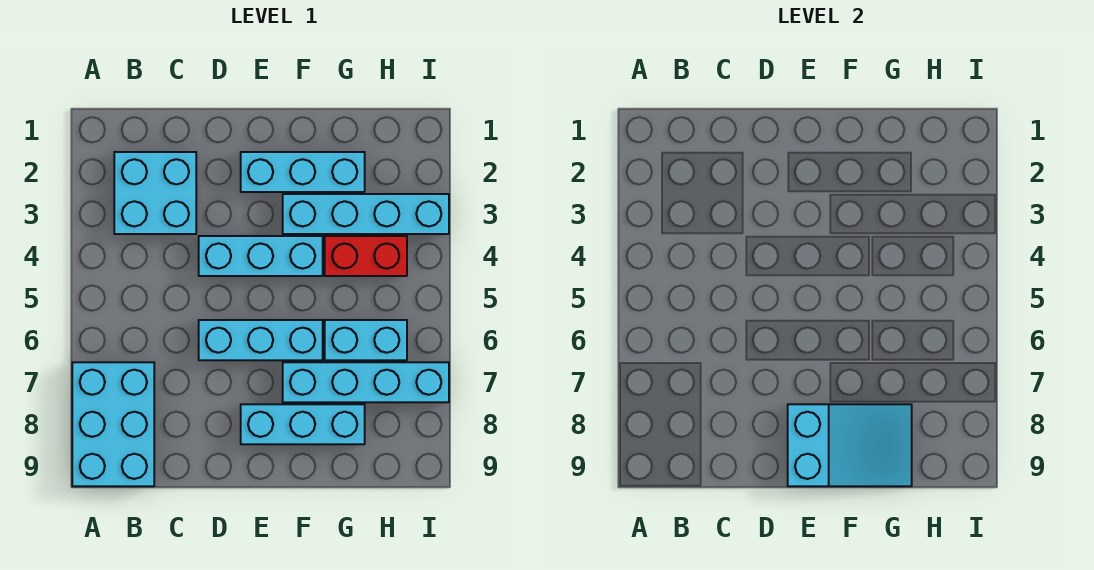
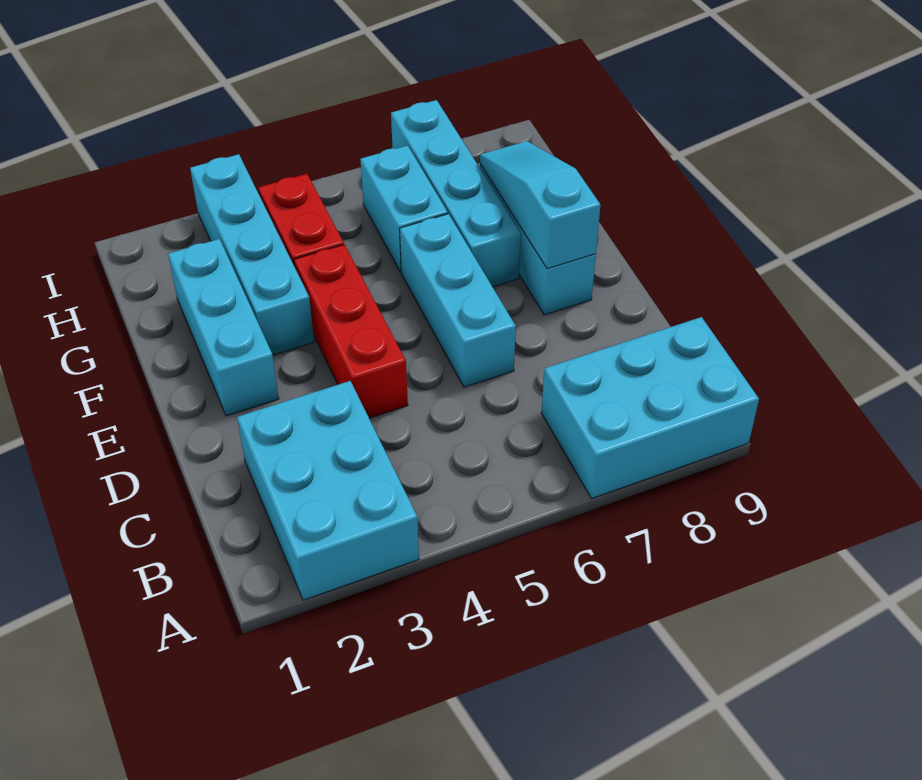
cyan 2x2 brick [114,152,196,234] -> cyan 2x3 brick [237,381,419,600]
cyan 1x3 brick [199,236,323,276] -> red 1x3 brick [294,245,408,418]
cyan 2x3 slope [788,404,912,486] -> cyan 1x3 slope [480,141,601,269]

